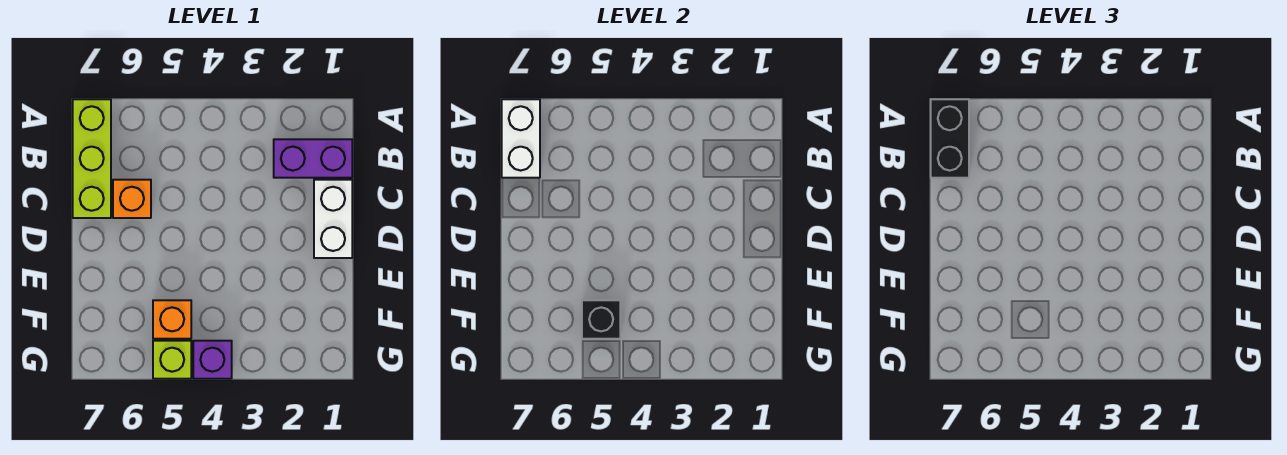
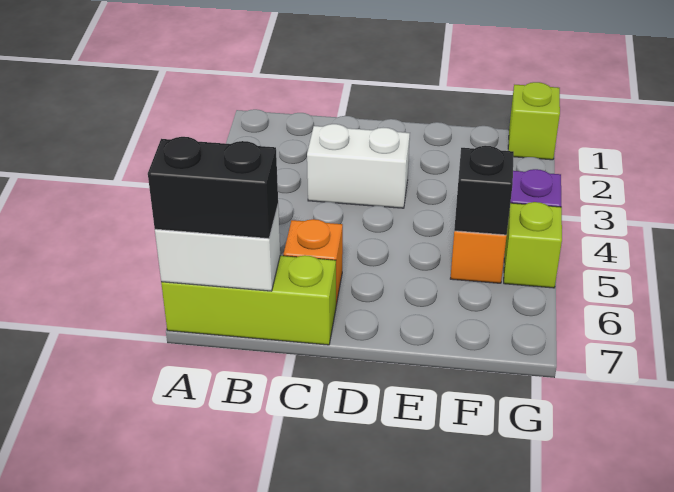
purple 1x2 brick [274,139,352,178] -> none
white 1x2 brick [314,180,352,258] -> white 1x2 brick moved to [307,124,410,208]
none -> lime 1x1 brick [508,82,560,160]

